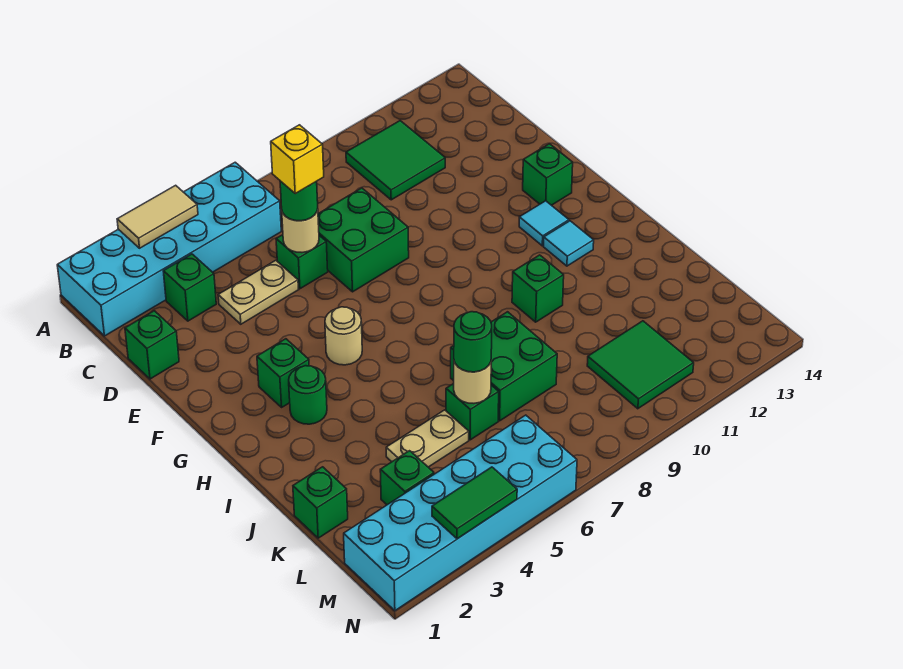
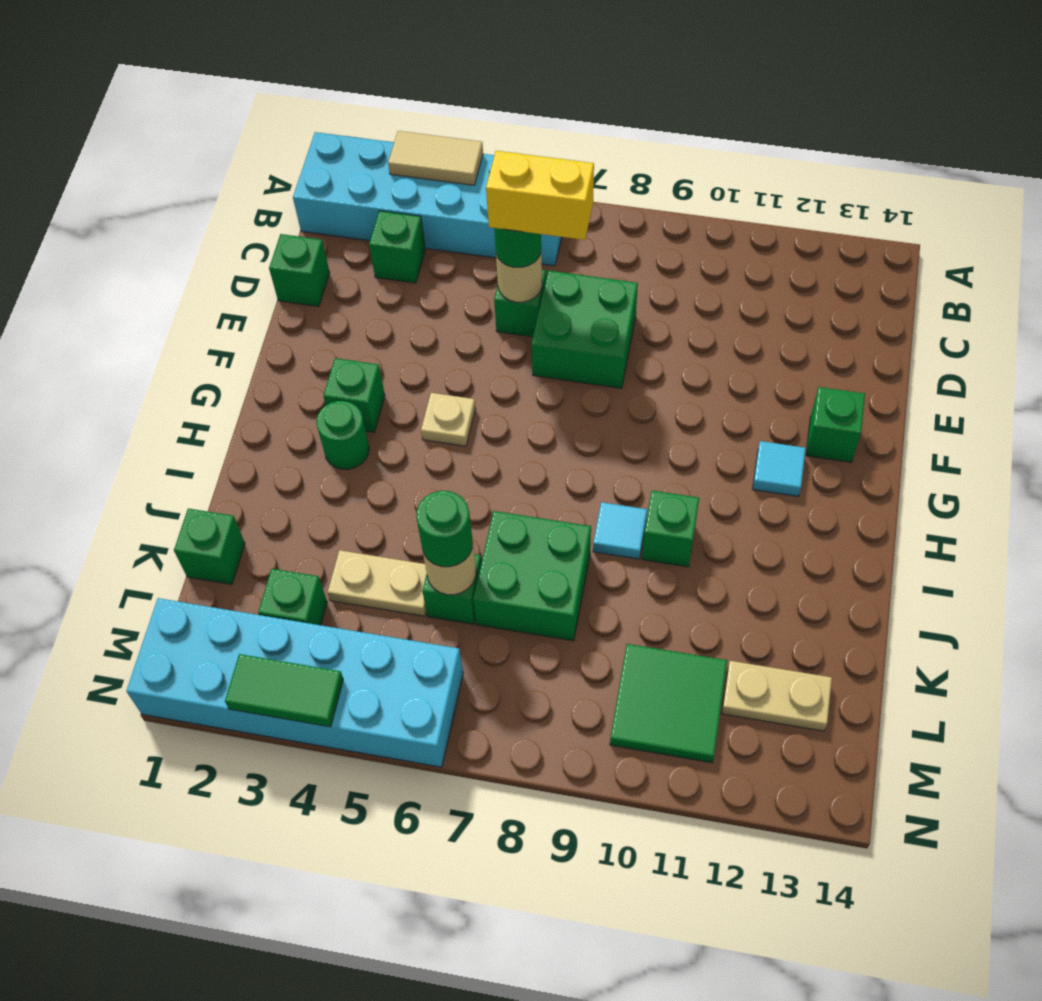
green 2x2 tile [346,121,445,200] -> none
tan 1x2 plate [218,260,299,324] -> tan 1x2 plate moved to [722,661,832,731]
yellow 1x1 brick [271,125,324,193] -> yellow 1x2 brick [486,151,594,240]
tan 1x1 round brick [325,307,362,365] -> tan 1x1 plate [421,393,476,446]
cyan 1x1 tile [544,221,594,266] -> cyan 1x1 tile moved to [593,502,647,559]

